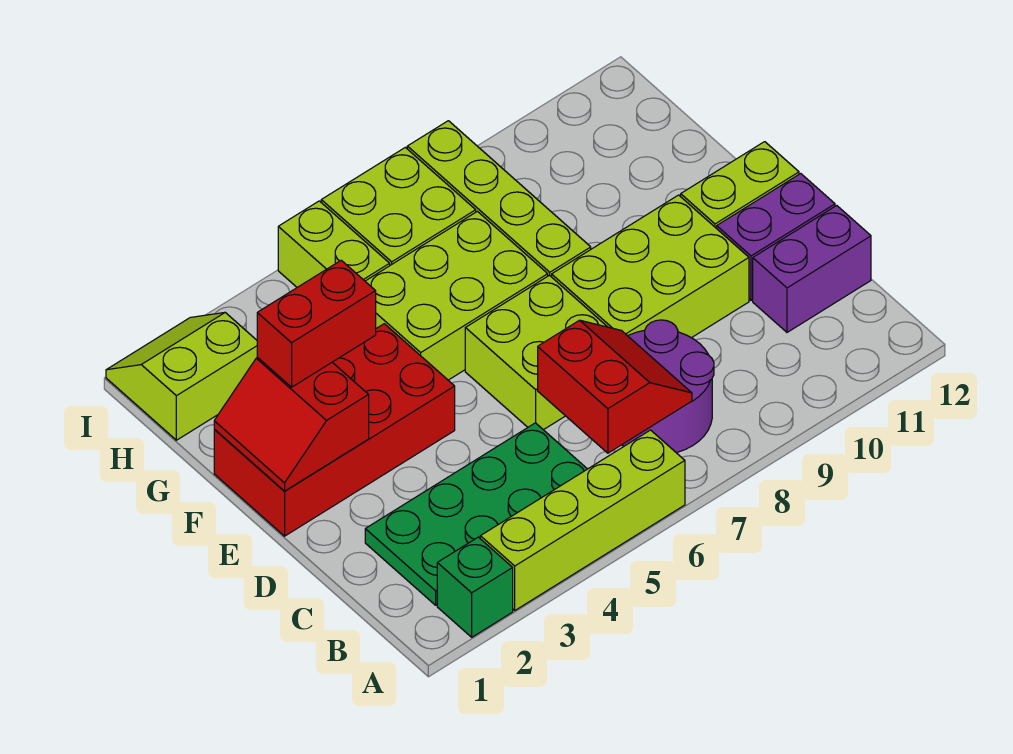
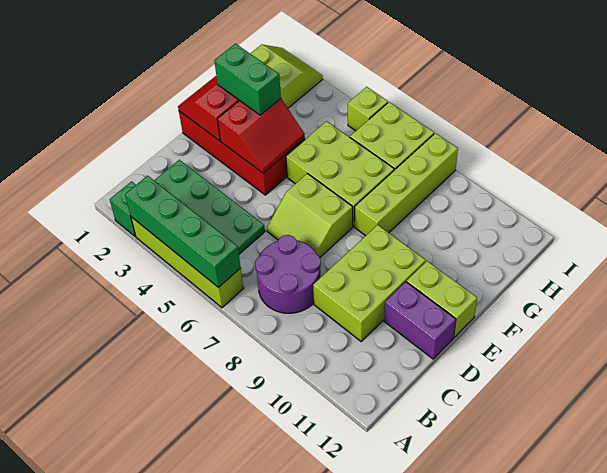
none -> green 1x4 brick [125,176,241,288]
red 2x2 slope [538,320,692,453] -> red 2x2 slope moved to [217,99,305,173]
purple 1x2 brick [753,206,871,332] -> none
lime 2x2 brick [465,275,607,430] -> lime 2x2 slope [267,173,353,257]
lime 2x3 brick [552,195,749,338] -> lime 2x3 brick turned to [313,225,426,341]
red 1x2 brick [257,260,376,387] -> green 1x2 brick [214,44,281,115]
lime 1x2 brick [278,201,390,287] -> lime 1x1 brick [348,87,388,131]

